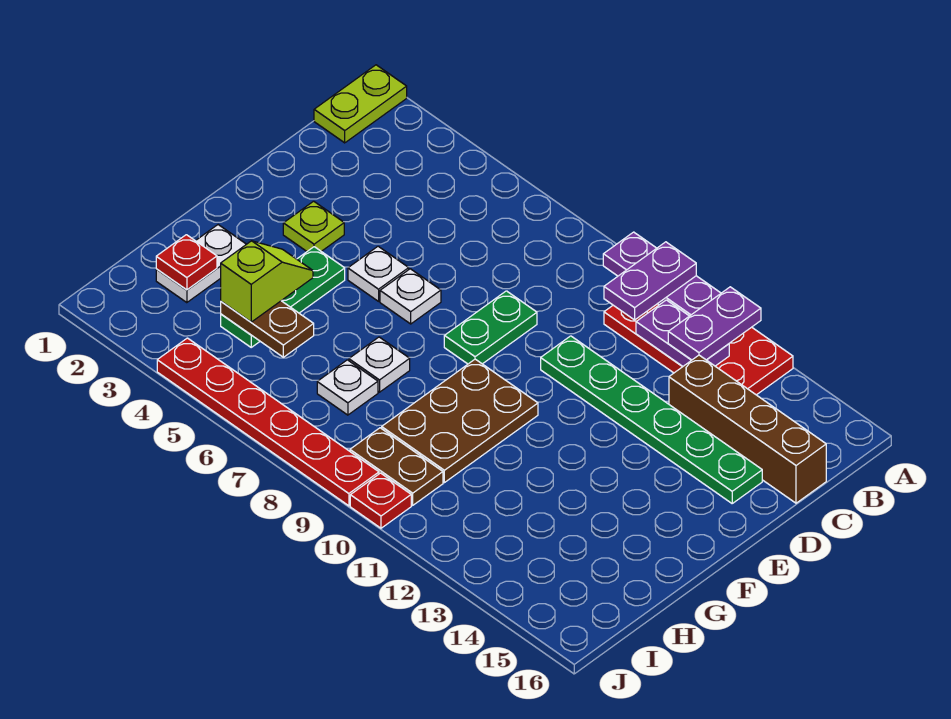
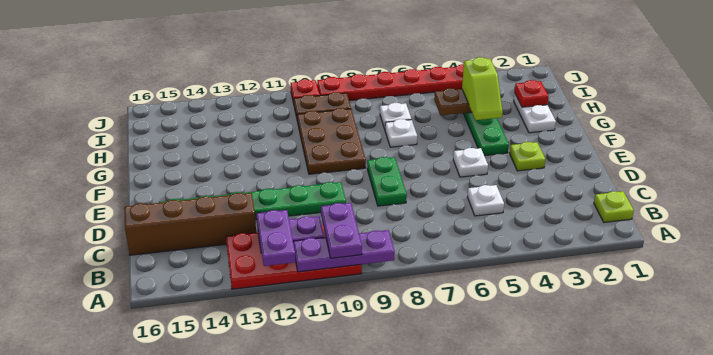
lime 1x2 plate [314,65,407,143] -> lime 1x1 plate [594,191,634,222]
white 1x1 plate [380,269,441,324] -> white 1x1 plate moved to [468,185,504,216]

